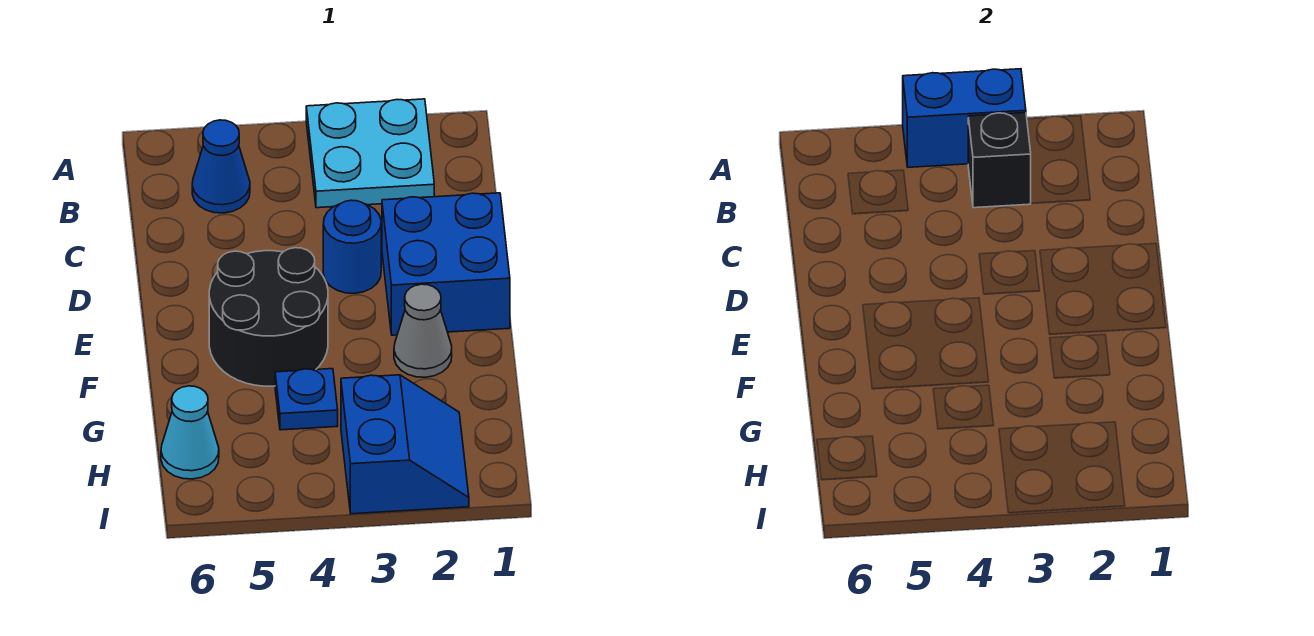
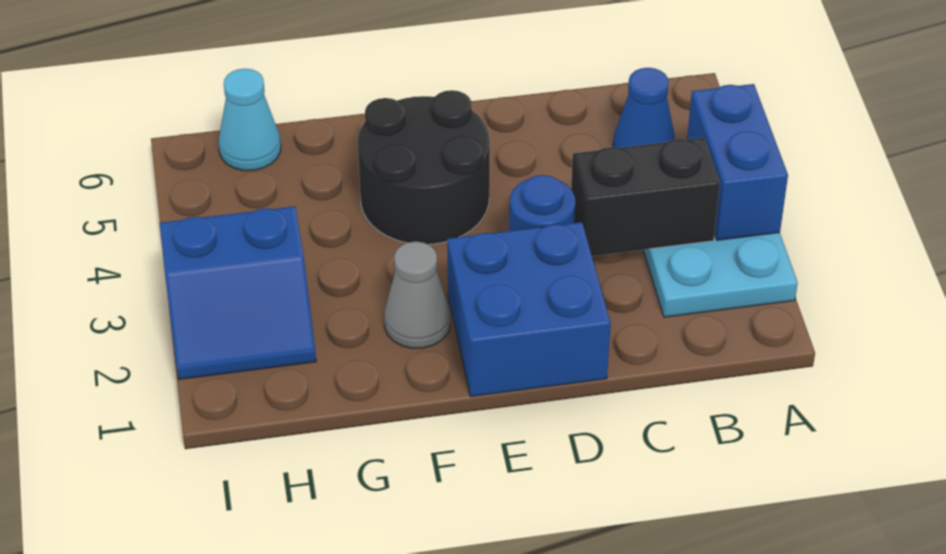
black 1x1 brick [968,113,1031,208] -> black 1x2 brick [571,138,720,256]
blue 1x1 plate [275,369,338,430] -> none

